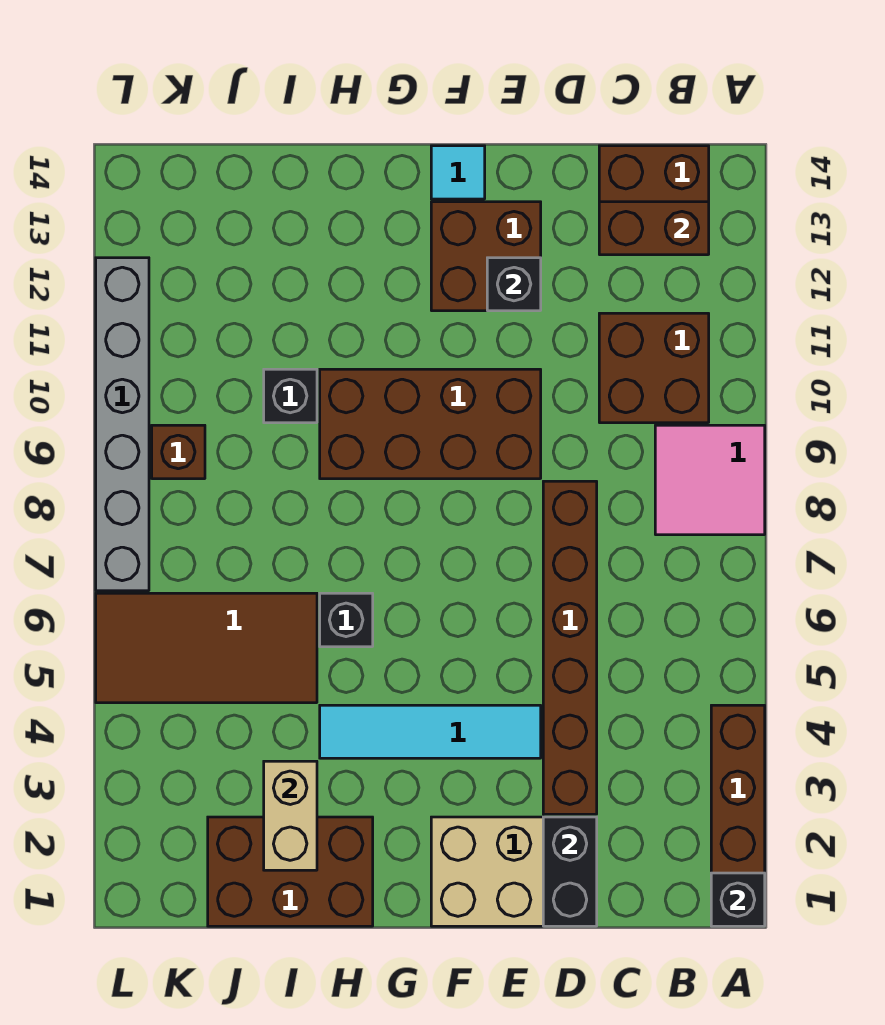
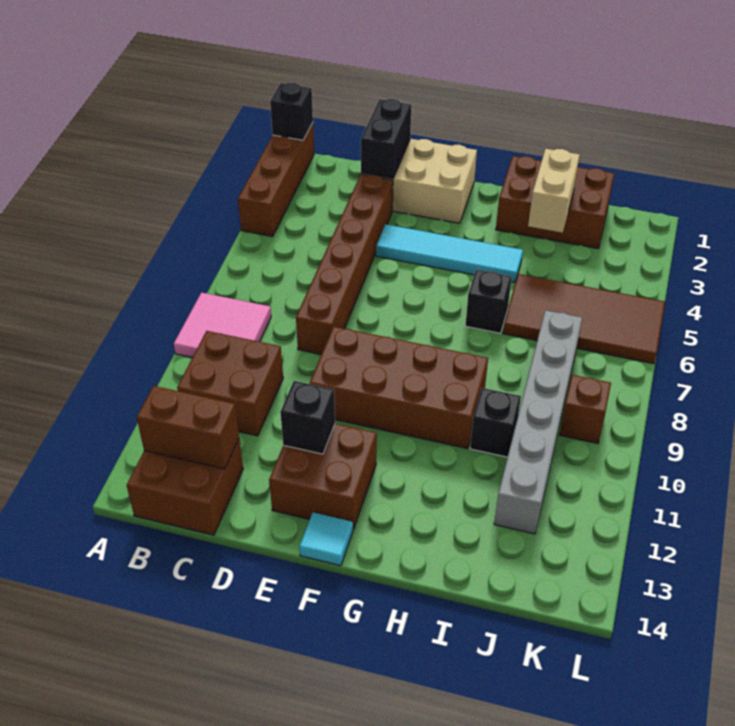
grey 1x6 brick [96,258,149,591] -> grey 1x6 brick moved to [494,310,582,534]

